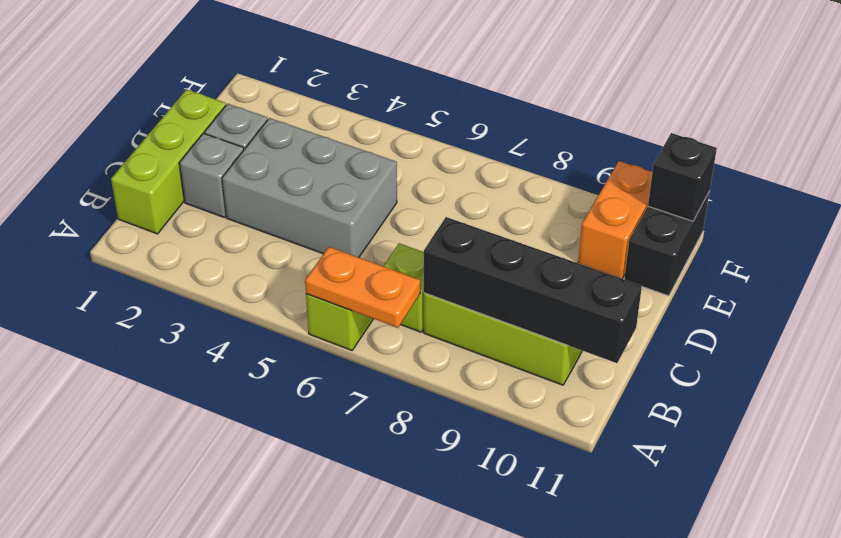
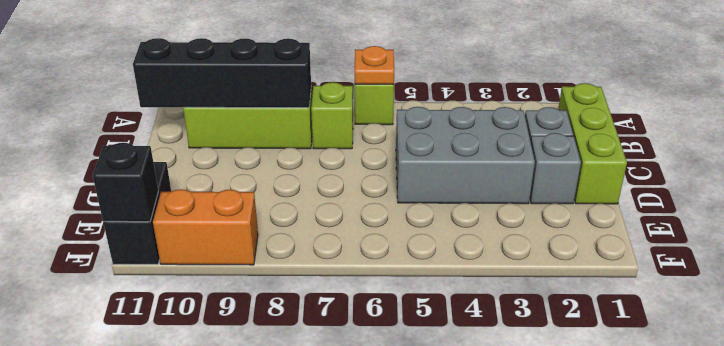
orange 1x2 plate [305,247,420,328] -> orange 1x1 plate [355,46,394,84]
orange 1x2 brick [578,161,652,279] -> orange 1x2 brick turned to [153,189,258,265]

